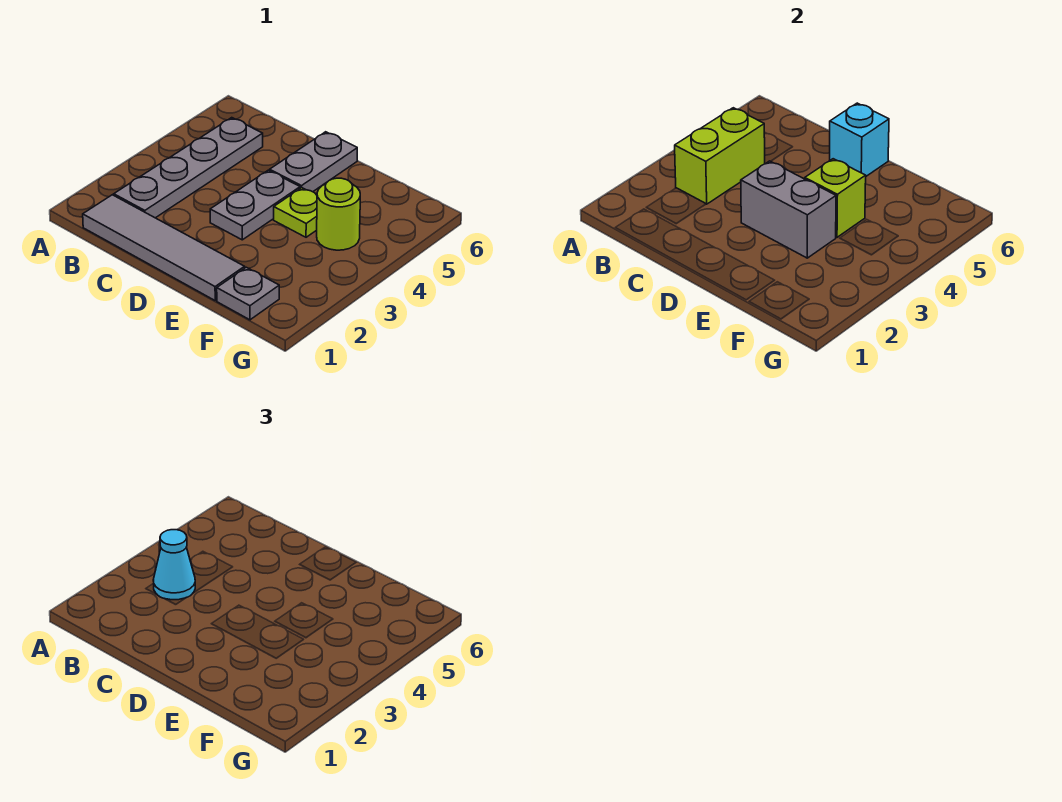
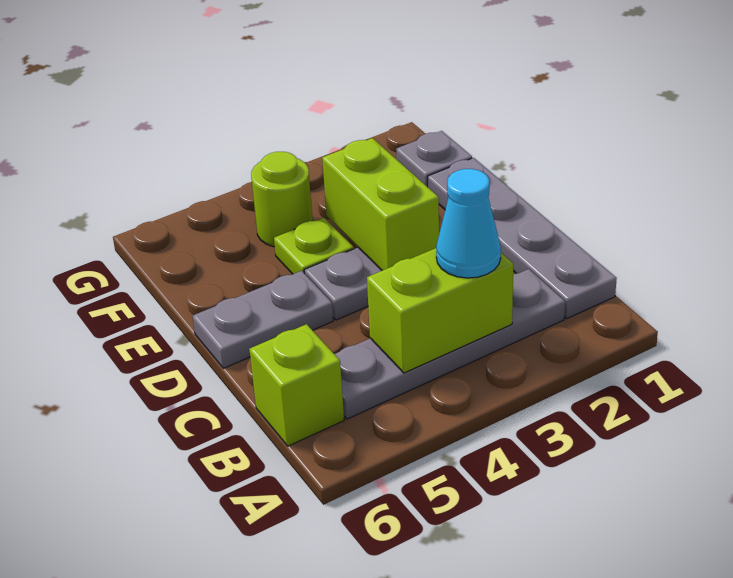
grey 1x4 tile [83,195,245,300] -> grey 1x4 plate [428,158,617,318]
grey 1x2 brick [741,161,836,258] -> lime 1x2 brick [322,138,439,271]
cyan 1x1 brick [830,103,889,176] -> none
lime 1x1 brick [805,159,866,237] -> lime 1x1 brick moved to [249,324,344,446]

